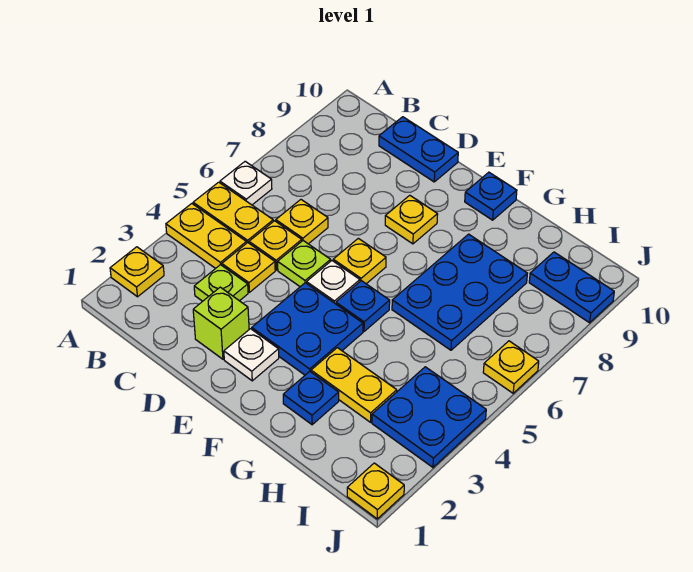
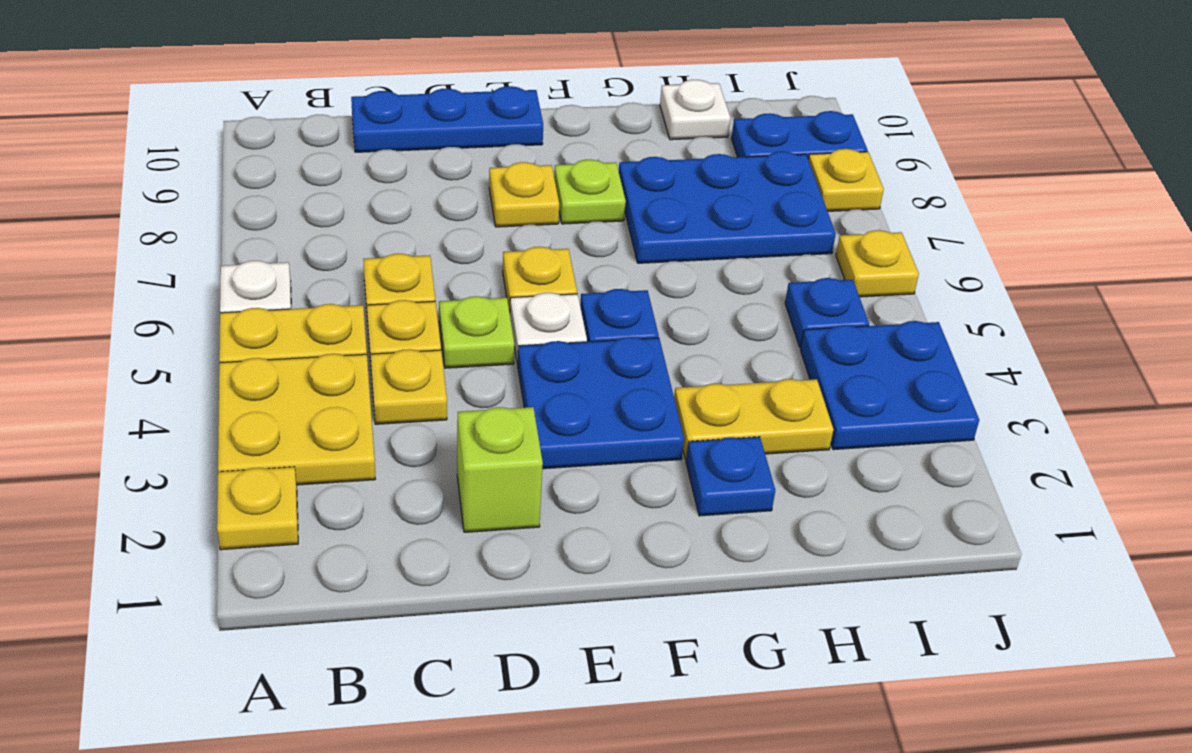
yellow 1x2 plate [166,204,246,268] -> yellow 2x2 plate [218,354,375,485]
lime 1x1 plate [194,265,248,301] -> lime 1x1 plate moved to [554,160,626,224]
blue 1x2 plate [379,117,458,182] -> blue 1x3 plate [351,86,543,152]
white 1x1 plate [224,329,279,381] -> white 1x1 plate moved to [660,80,730,140]
blue 1x1 plate [465,172,517,220] -> blue 1x1 plate moved to [785,278,869,348]
blue 2x3 plate [392,234,527,350] -> blue 2x3 plate turned to [619,151,836,263]
yellow 1x1 plate [347,463,404,519] -> yellow 1x1 plate moved to [808,149,884,211]

